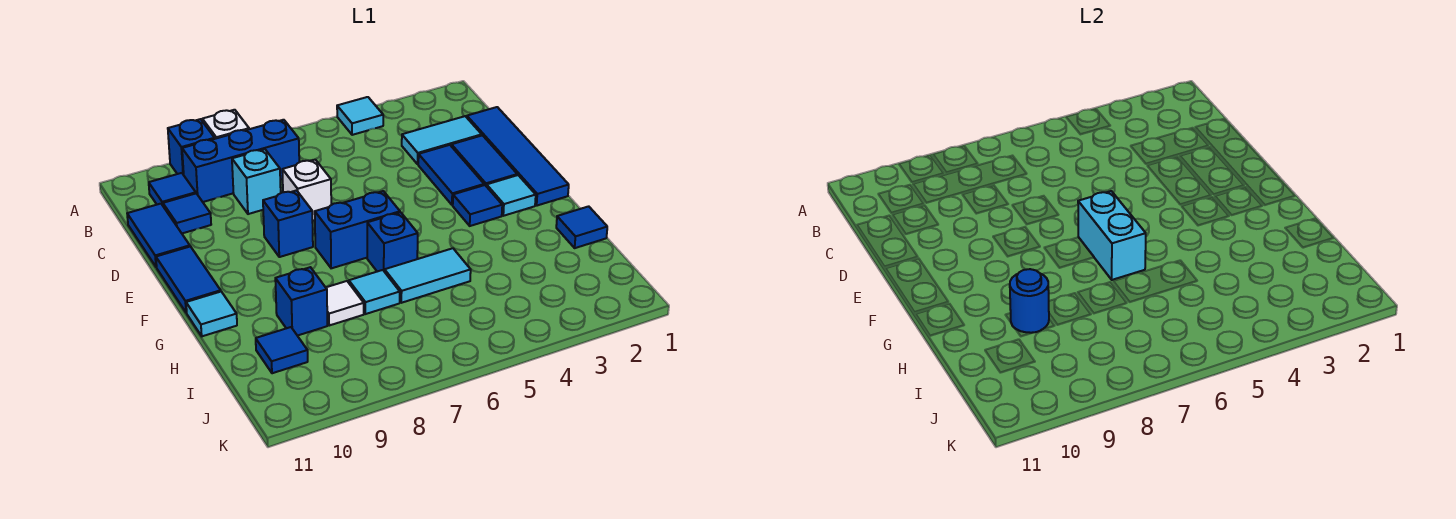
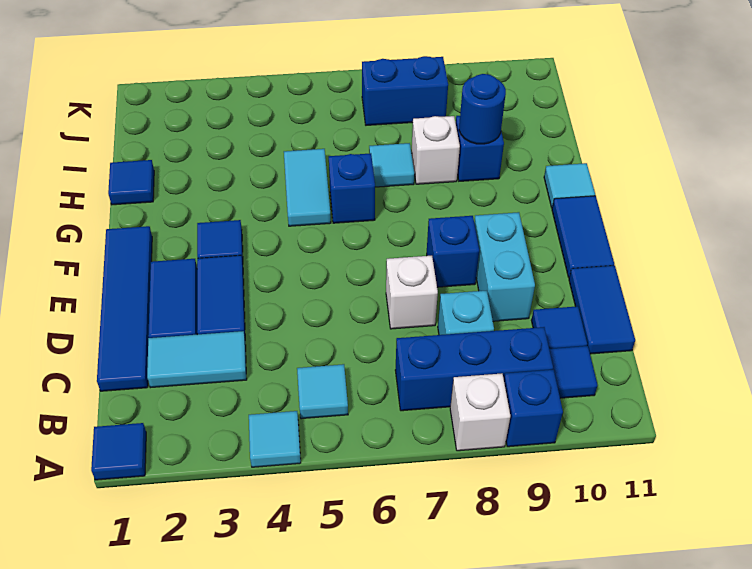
cyan 1x1 tile [487,175,536,216] -> cyan 1x1 tile moved to [297,364,348,419]
blue 1x2 brick [315,191,400,268] -> blue 1x2 brick moved to [362,56,448,125]
cyan 1x2 brick [1078,191,1146,280] -> cyan 1x2 brick moved to [474,212,535,321]
cyan 1x2 tile [385,248,471,303] -> cyan 1x2 tile turned to [284,149,331,226]
white 1x1 tile [326,281,364,325] -> white 1x1 brick [411,116,460,184]
blue 1x1 tile [256,327,308,373] -> blue 1x1 tile moved to [91,423,146,480]

